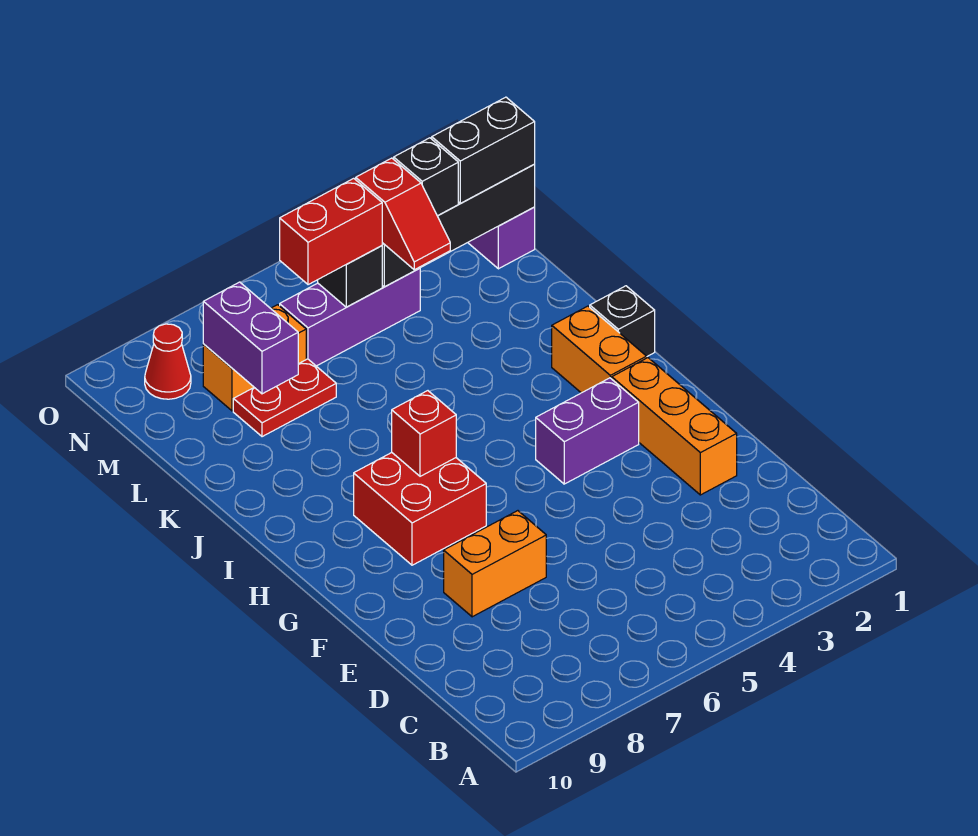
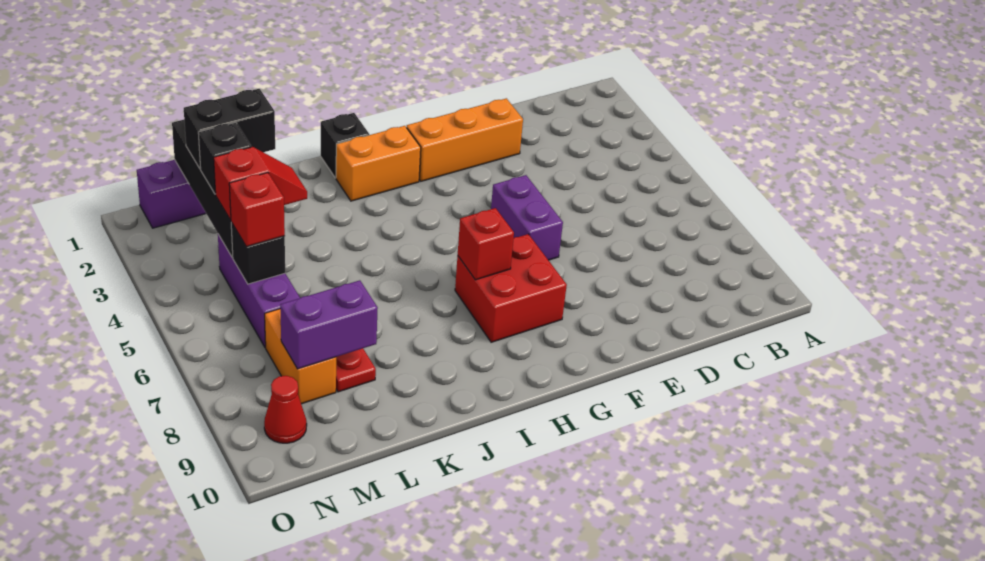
orange 1x2 brick [444,511,546,617] -> none
purple 1x2 brick [536,378,639,484] -> purple 1x2 brick moved to [491,175,563,260]
black 1x2 brick [432,97,535,203] -> black 1x2 brick turned to [184,89,275,169]
red 1x2 brick [280,178,382,285] -> red 1x1 brick [229,173,285,247]

